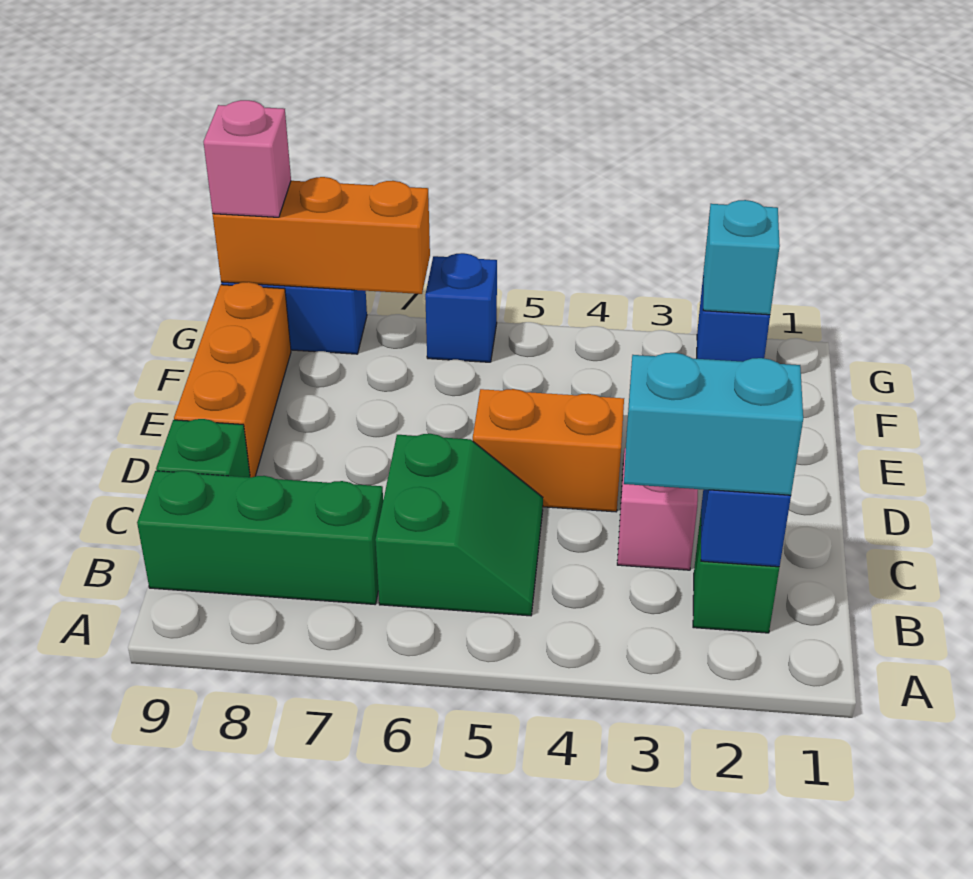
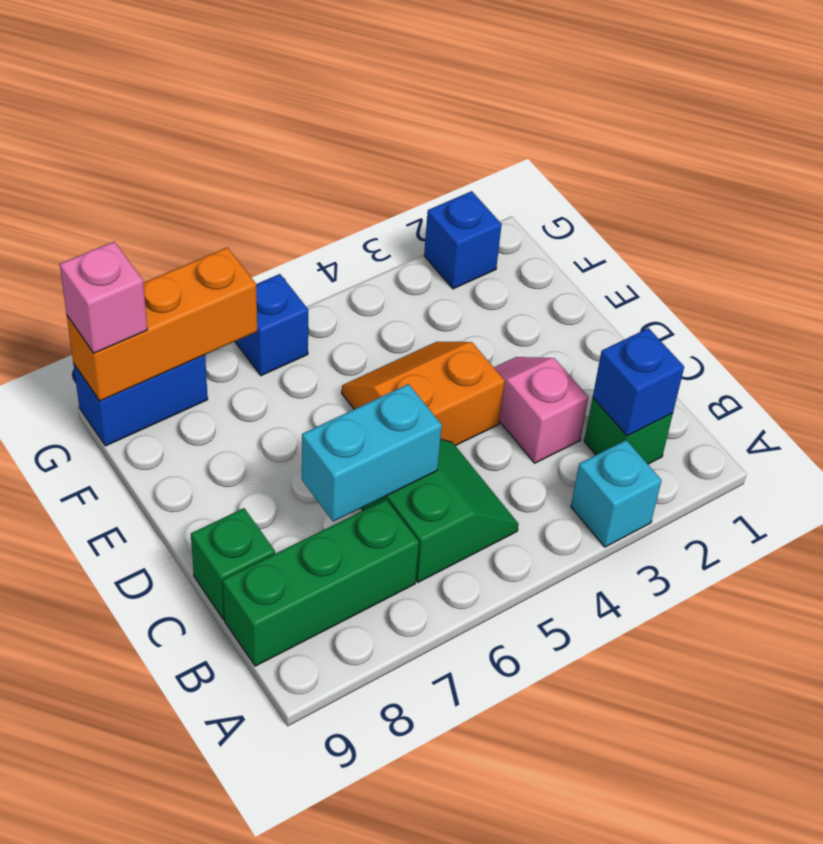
cyan 1x2 brick [624,353,803,495] -> cyan 1x2 brick moved to [302,384,442,522]
orange 1x3 brick [174,282,291,477] -> none
cyan 1x1 brick [703,200,780,315] -> cyan 1x1 brick moved to [571,440,662,547]

